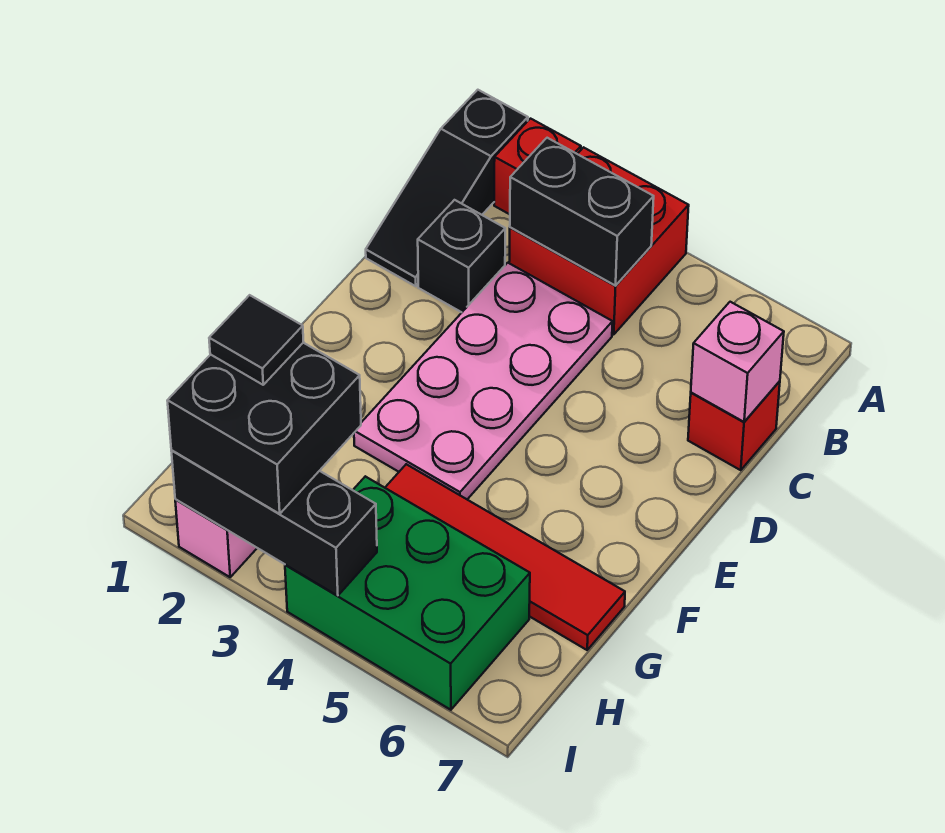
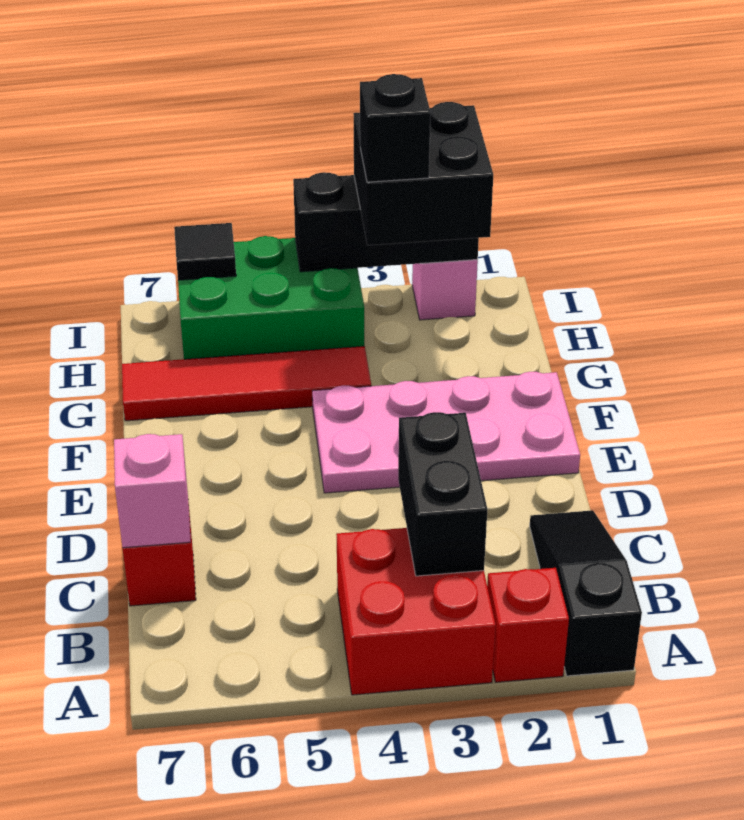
black 1x2 brick [510,138,654,286] -> black 1x2 brick turned to [398,412,487,576]
black 1x1 brick [418,200,505,312] -> black 1x1 brick moved to [360,74,430,182]
pink 2x4 plate [354,263,613,499] -> pink 2x4 plate turned to [312,372,580,493]
black 1x1 tile [209,295,303,385] -> black 1x1 tile moved to [174,223,236,280]

